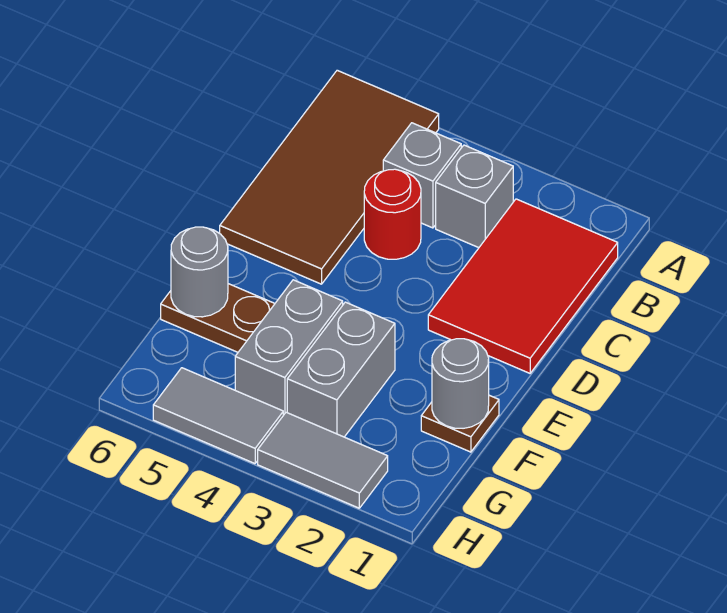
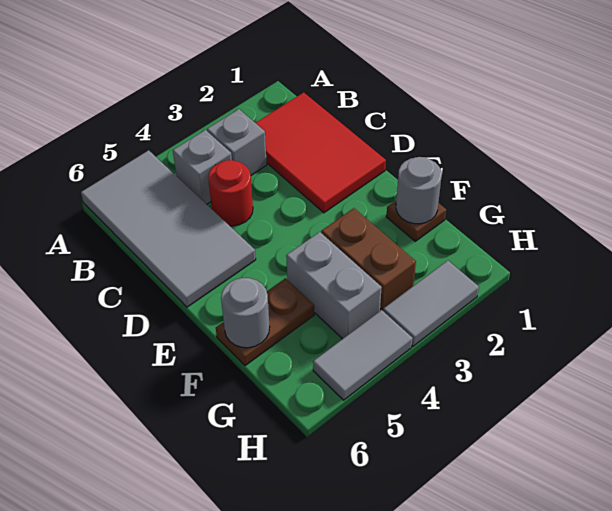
brown 2x4 tile [220,70,439,284] -> grey 2x4 tile [81,150,256,307]
grey 1x2 brick [287,302,395,437] -> brown 1x2 brick [321,208,416,311]

